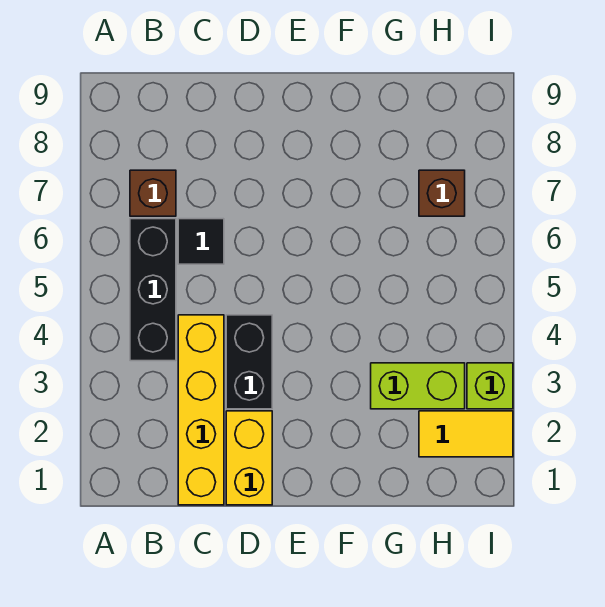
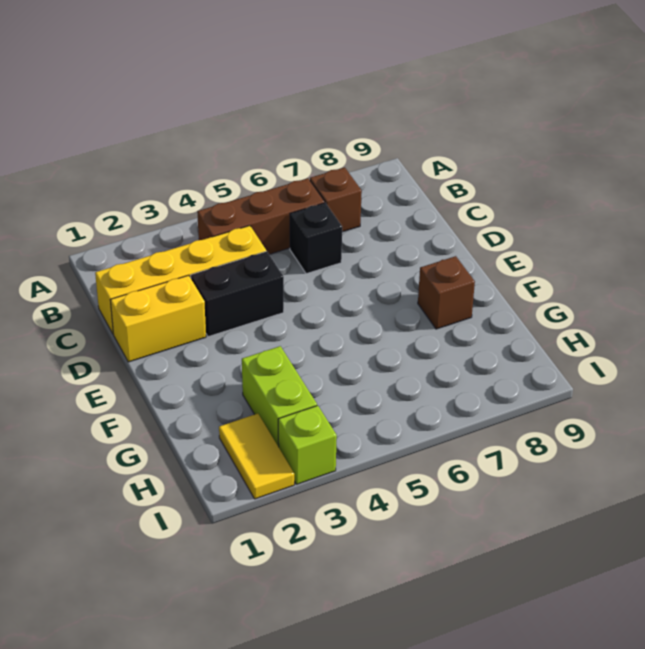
black 1x3 brick [130,219,176,361] -> brown 1x3 brick [197,178,325,254]
black 1x1 tile [178,219,224,264] -> black 1x1 brick [290,203,342,274]
brown 1x1 brick [419,170,465,216] -> brown 1x1 brick moved to [418,256,475,329]

